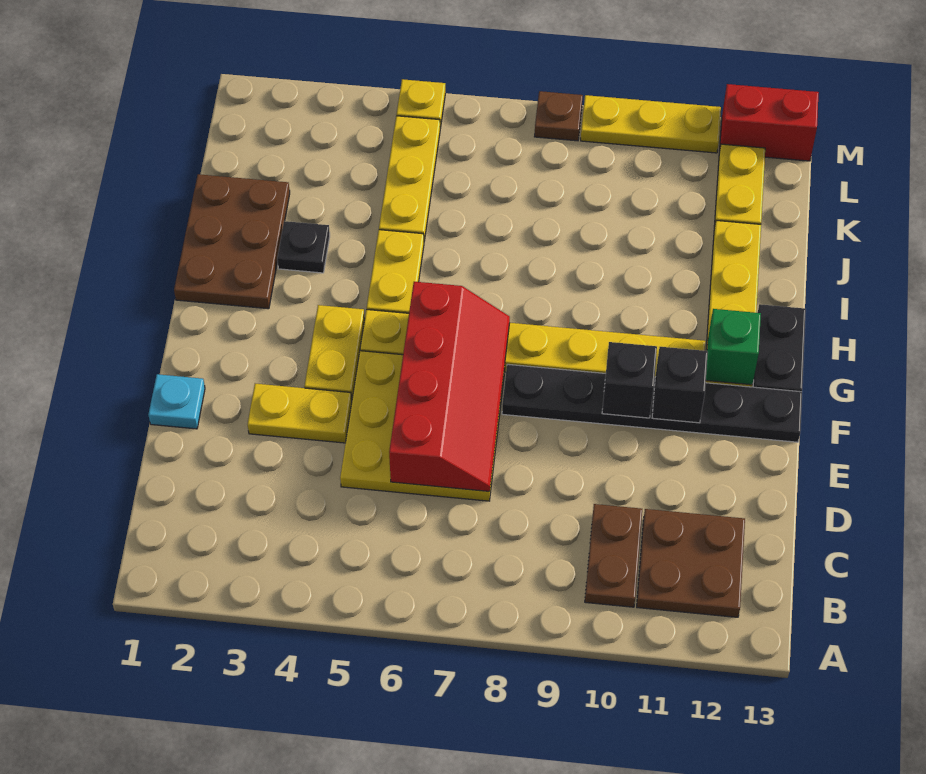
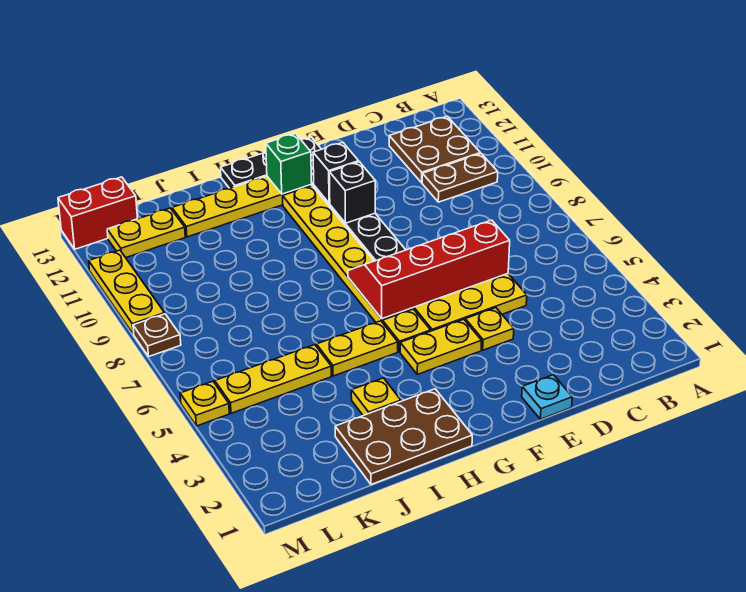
yellow 1x2 plate [248,384,352,443] -> yellow 1x1 plate [465,308,514,350]
black 1x1 plate [277,221,330,273] -> yellow 1x1 plate [351,378,401,416]
red 1x2 brick [719,84,819,161] -> red 1x2 brick turned to [58,177,138,249]

